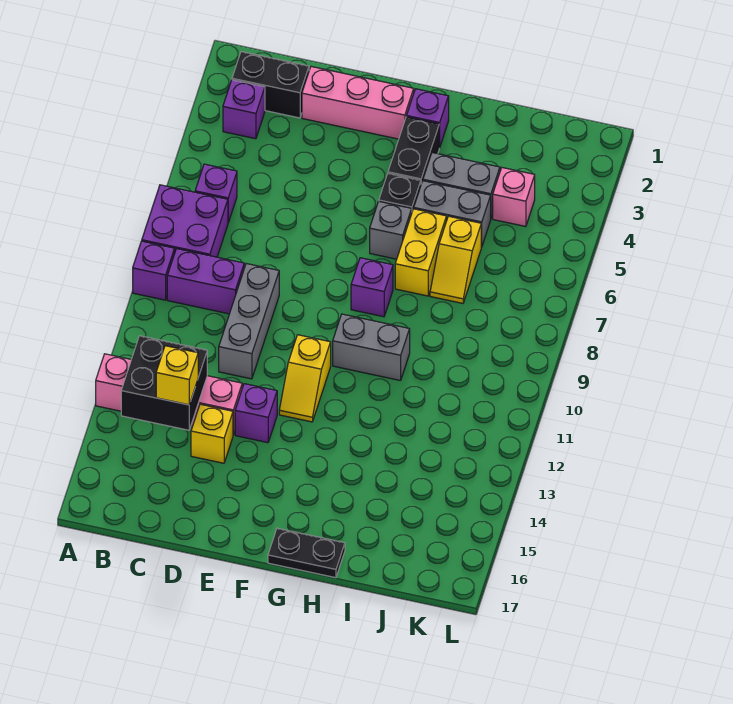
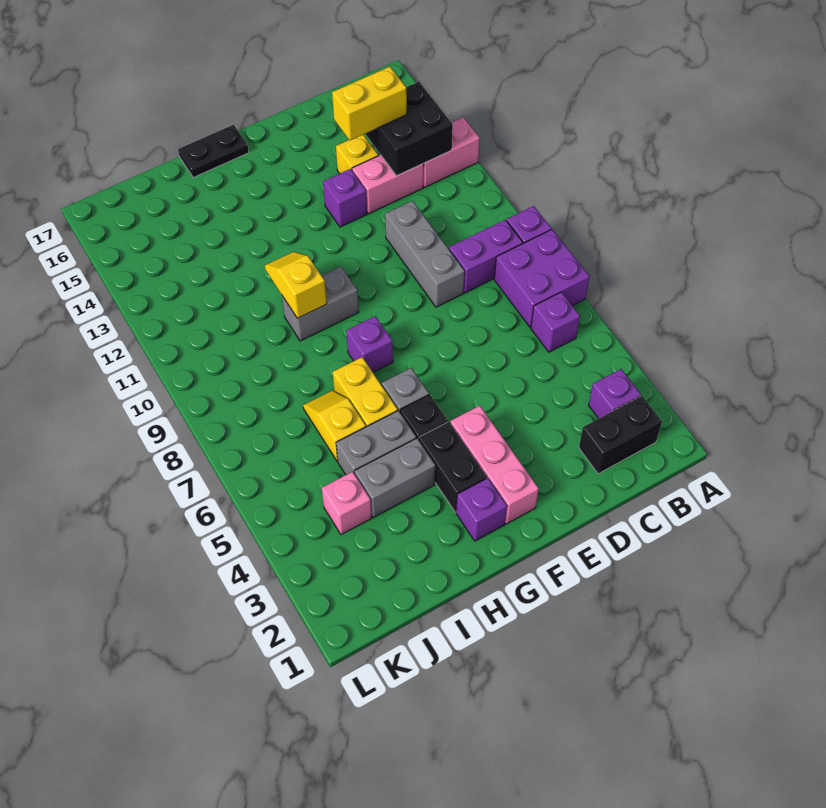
yellow 1x1 brick [156,346,198,405] -> yellow 1x2 brick [332,67,407,140]
pink 1x3 brick [302,67,414,139] -> pink 1x3 brick turned to [450,406,539,524]
yellow 1x2 slope [279,335,331,422] -> yellow 1x2 slope moved to [265,252,327,318]

